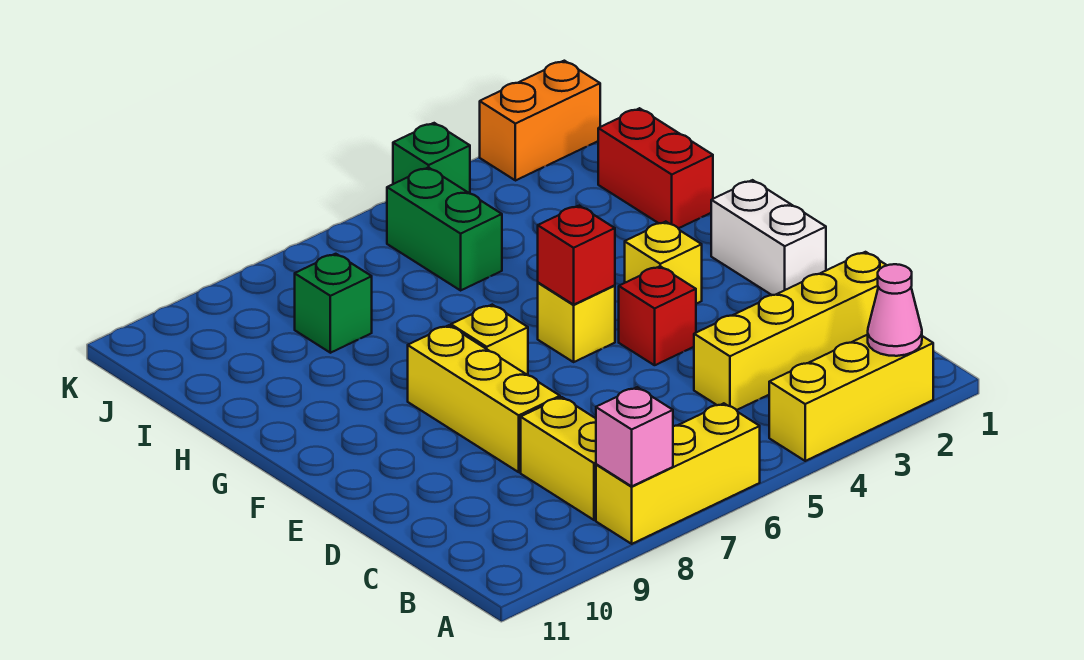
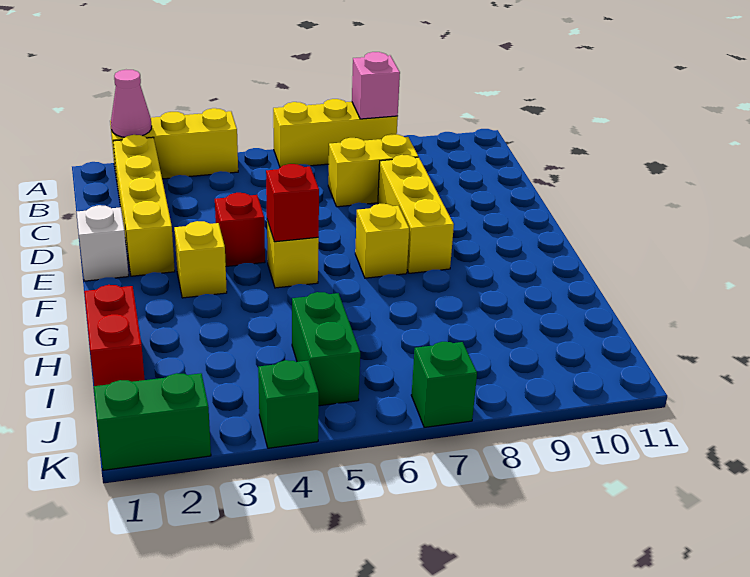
yellow 1x2 brick [521,397,596,520] -> yellow 1x2 brick turned to [328,134,418,207]
yellow 1x4 brick [694,252,887,410] -> yellow 1x4 brick turned to [113,135,175,276]
white 1x2 brick [711,180,826,295] -> white 1x1 brick [77,205,129,281]
green 1x1 brick [295,254,372,353] -> green 1x1 brick moved to [411,342,477,427]
orange 1x2 brick [480,61,600,181] -> green 1x2 brick [94,373,211,470]

